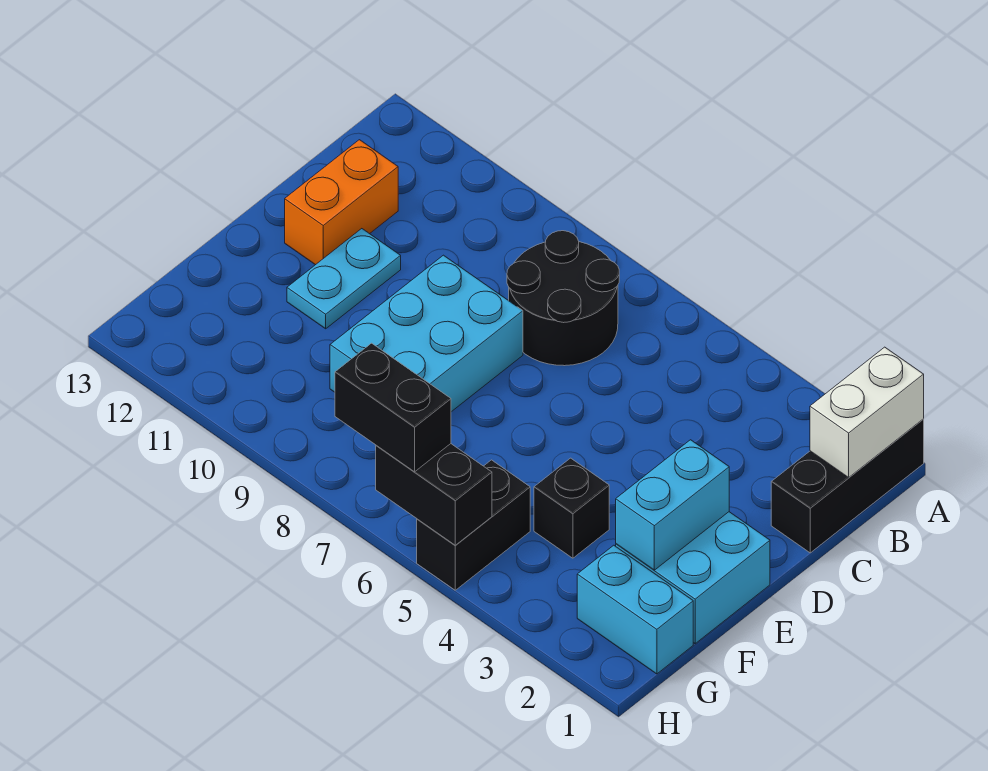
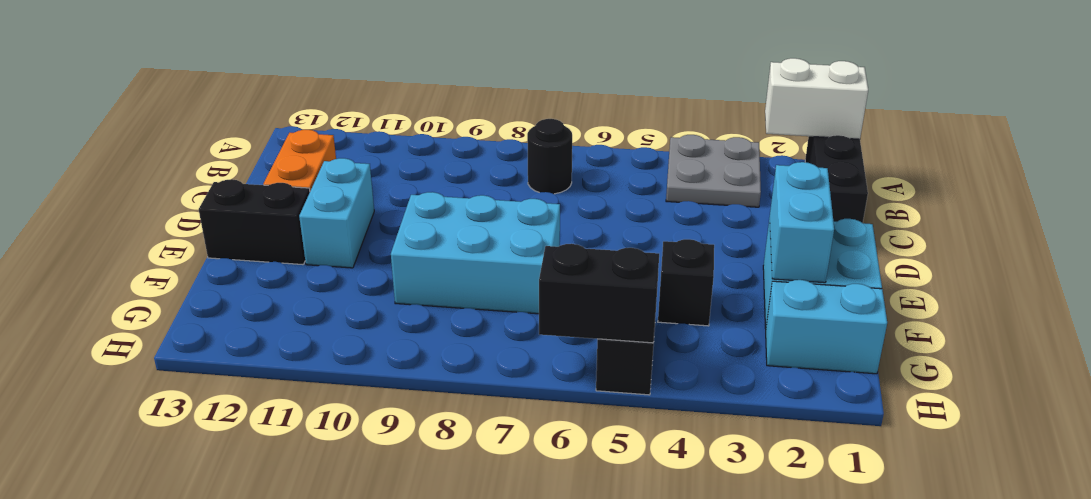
white 1x2 brick [810,347,924,477] -> white 1x2 brick turned to [765,58,868,139]
none -> grey 2x2 plate [666,135,761,207]
black 2x2 round brick [507,231,619,366] -> black 1x1 round brick [527,119,572,194]
cyan 2x3 brick [330,255,523,412] -> cyan 2x3 brick turned to [391,192,560,314]
cyan 1x2 plate [287,229,401,329] -> cyan 1x2 brick [299,158,374,268]
black 1x2 brick [335,343,451,472] -> black 1x2 brick moved to [199,179,310,265]

